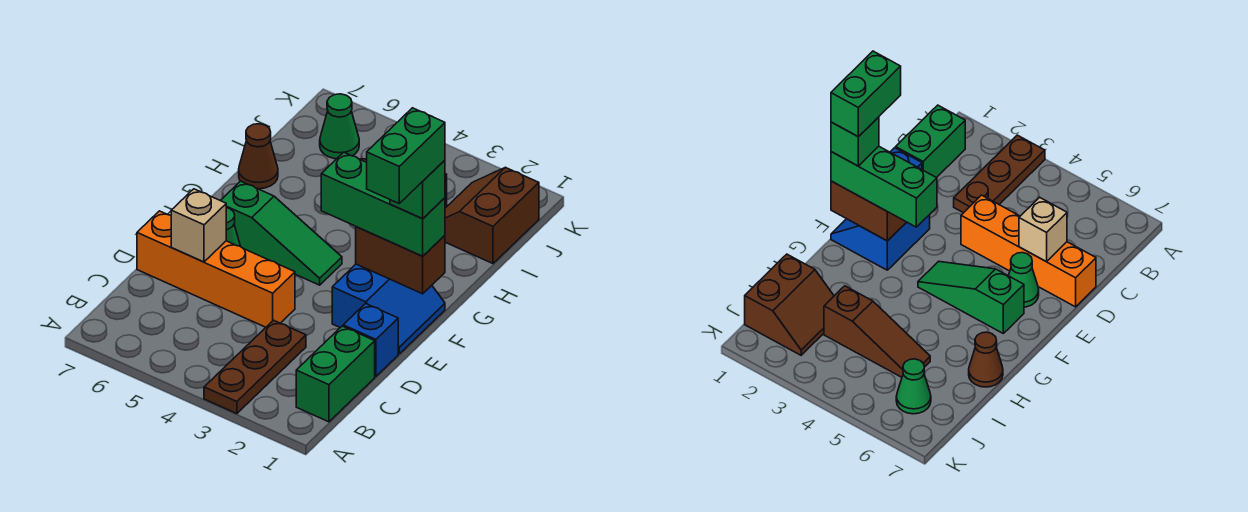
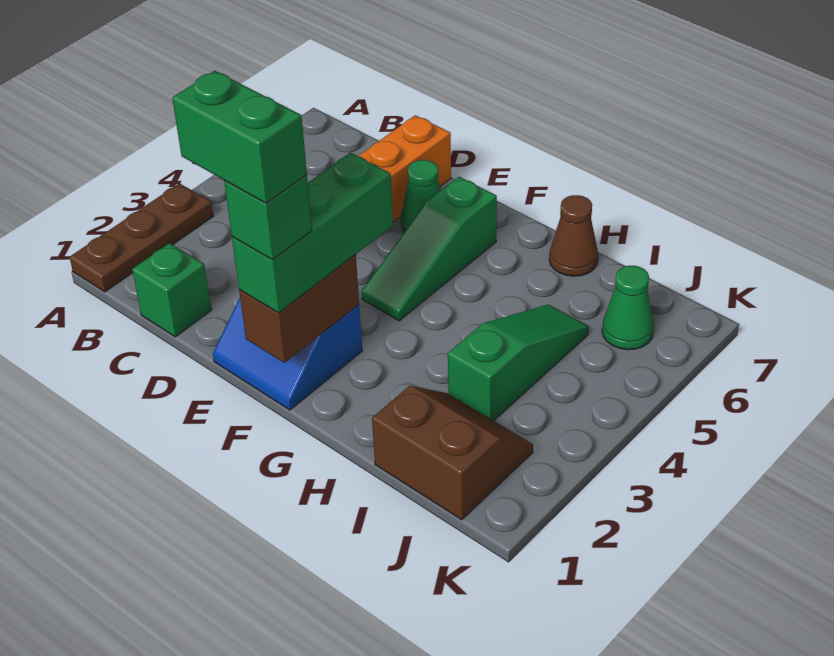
brown 1x3 plate [204,320,306,414] -> brown 1x3 plate turned to [70,183,213,292]
green 1x2 brick [296,326,375,422] -> green 1x1 brick [132,243,211,337]
blue 1x1 brick [343,304,398,377] -> none
tan 1x1 brick [171,189,226,262] -> none
brown 1x3 slope [824,286,930,377] -> green 1x3 slope [448,305,589,421]

